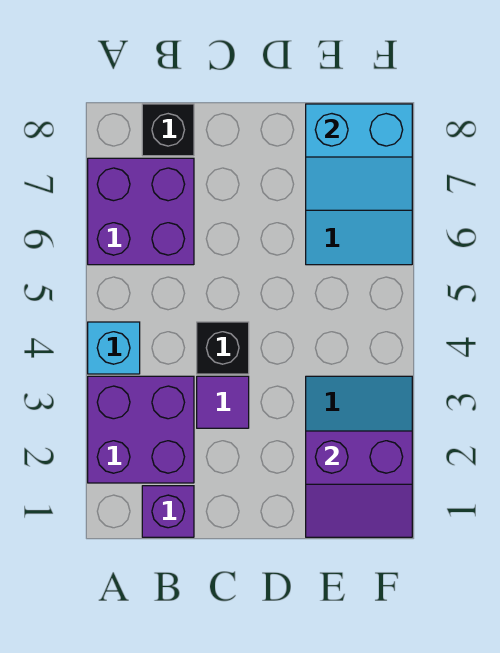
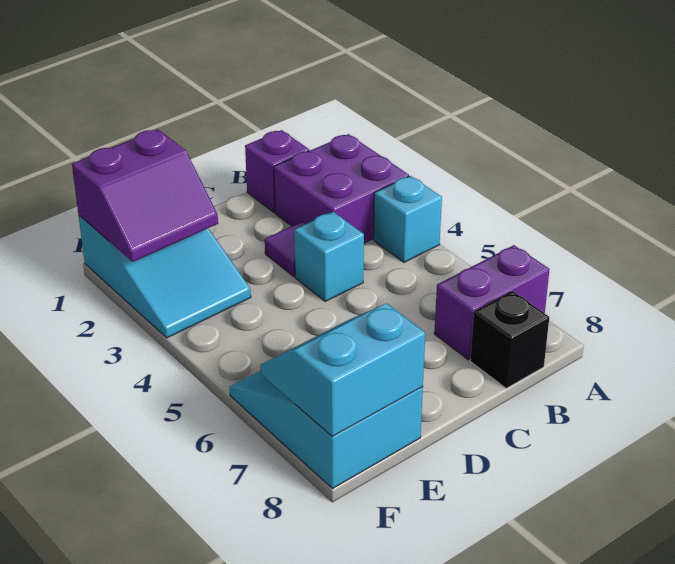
purple 2x2 brick [88,158,194,265] -> purple 1x2 brick [434,245,550,360]
black 1x1 brick [197,322,249,374] -> cyan 1x1 brick [294,212,364,301]
purple 2x2 slope [306,431,412,537] -> purple 2x2 slope turned to [72,129,218,262]

